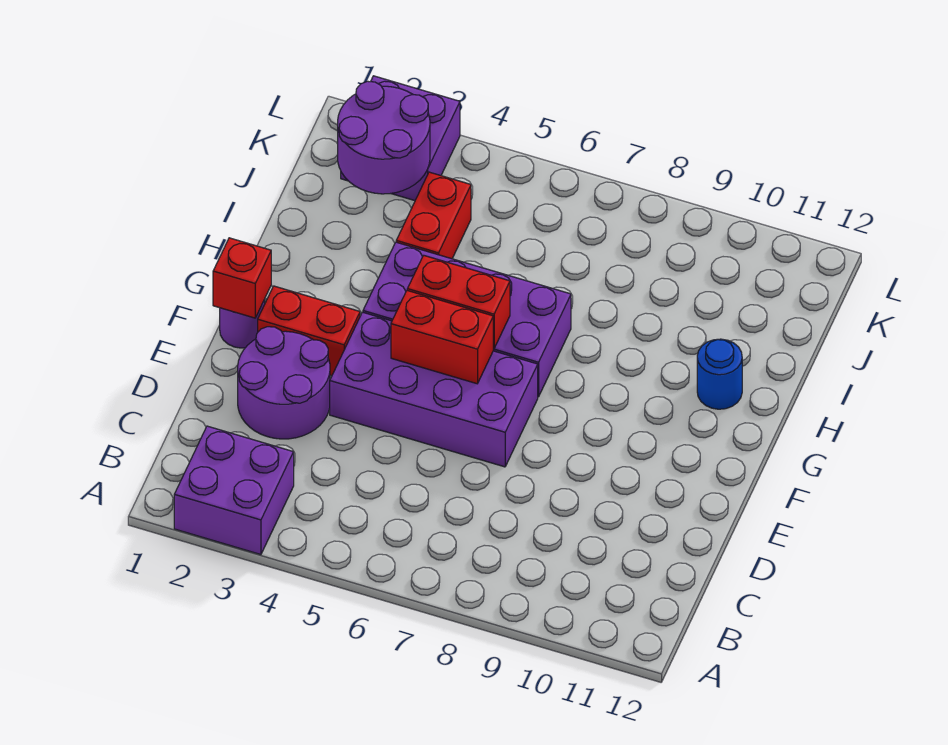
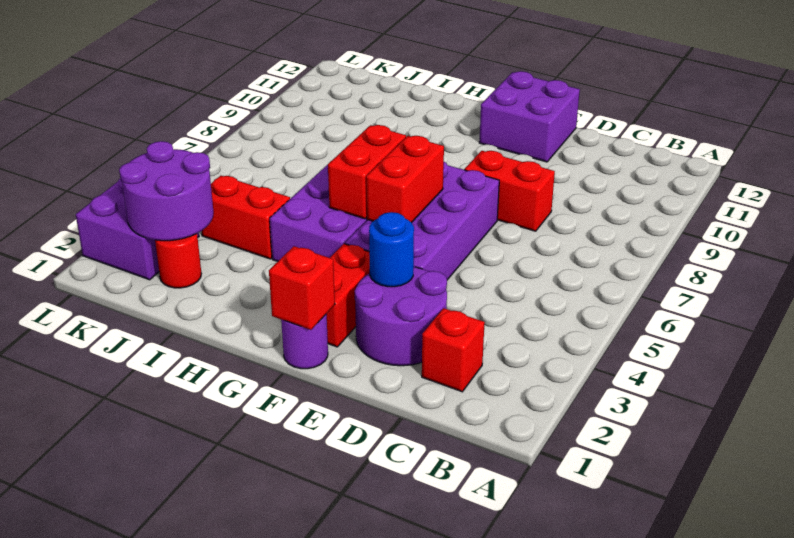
purple 2x2 brick [174,426,294,555] -> purple 2x2 brick moved to [479,71,580,162]
none -> red 1x1 brick [422,308,485,392]
none -> red 1x2 brick [464,151,555,231]
blue 1x1 round brick [697,339,742,409] -> blue 1x1 round brick moved to [369,212,414,287]
none -> red 1x1 round brick [155,234,201,288]

